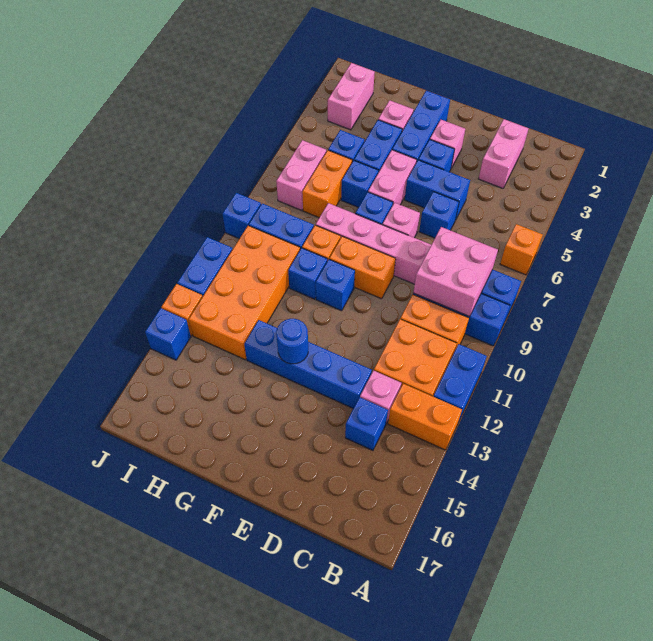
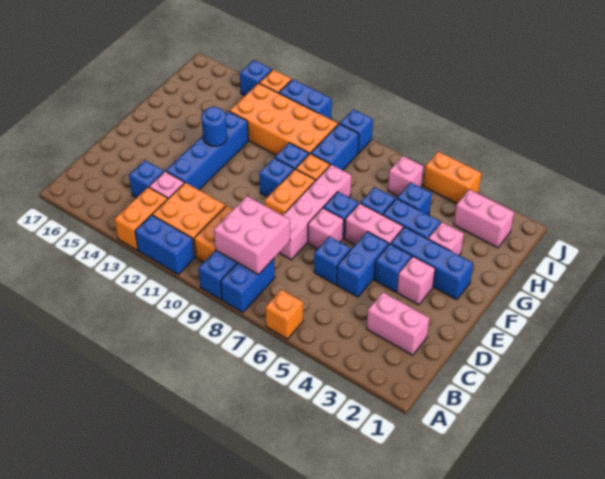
orange 1x2 brick [302,150,352,217] -> orange 1x2 brick moved to [423,151,482,204]
pink 1x2 brick [276,140,326,211] -> pink 1x1 brick [388,156,424,196]

